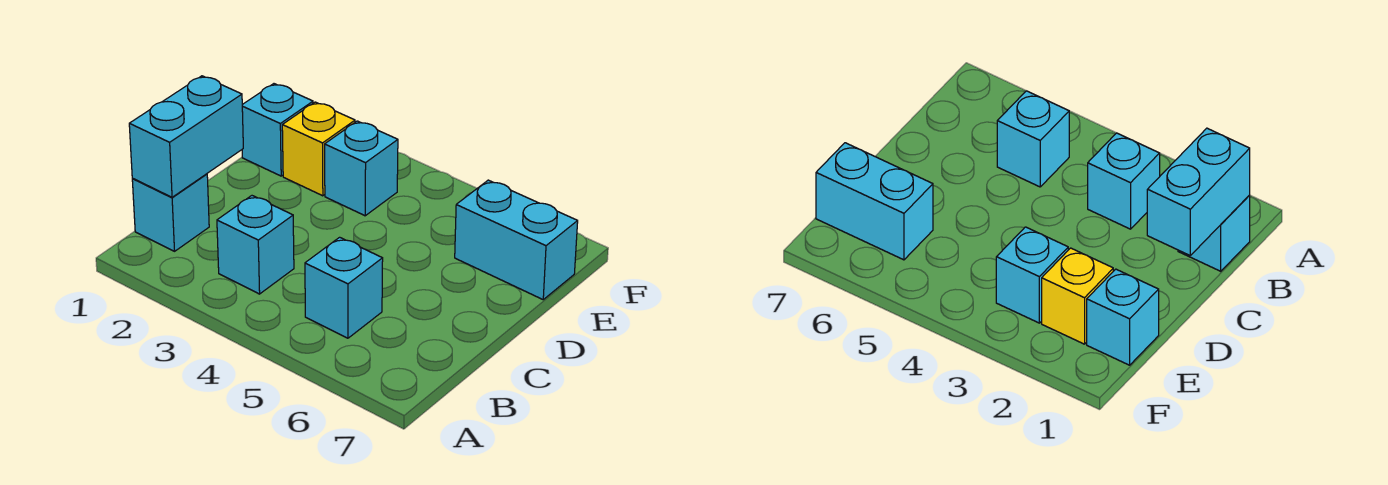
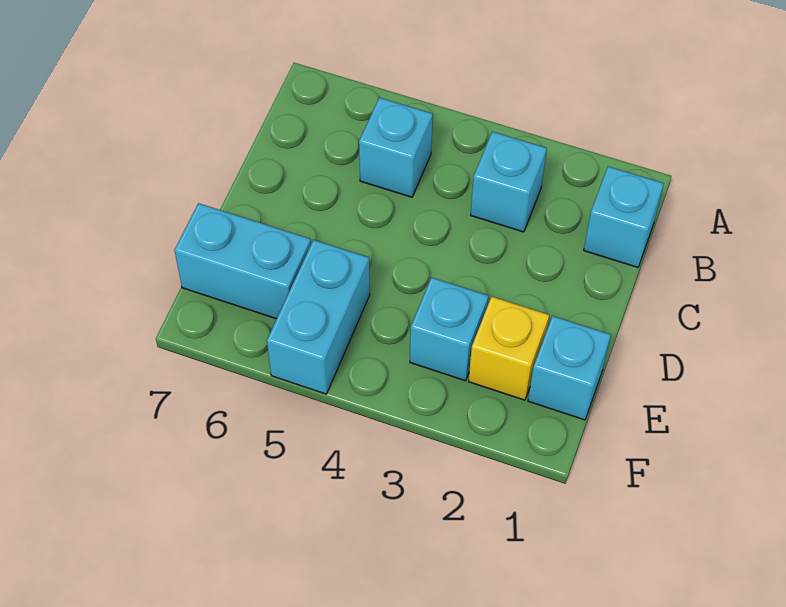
cyan 1x2 brick [129,76,243,197] -> cyan 1x2 brick moved to [267,240,370,394]

